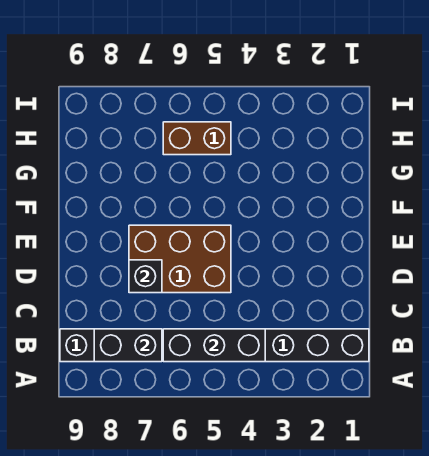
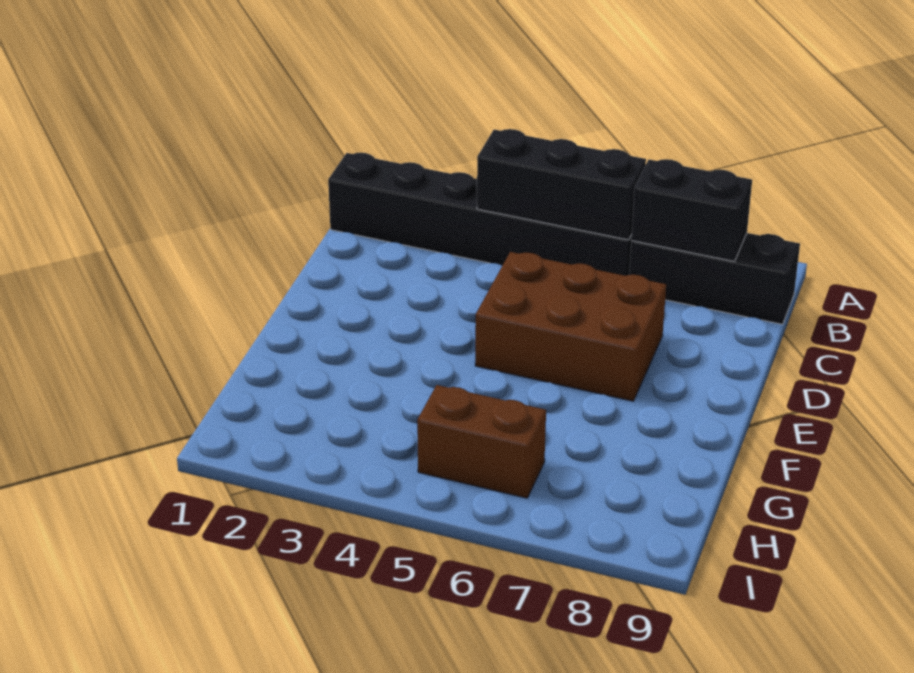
black 1x1 brick [129,260,162,293] -> none

